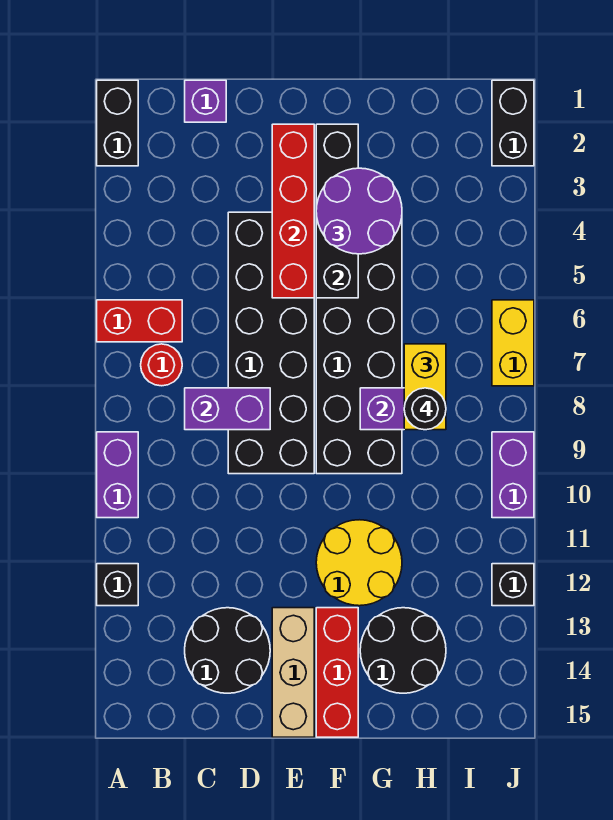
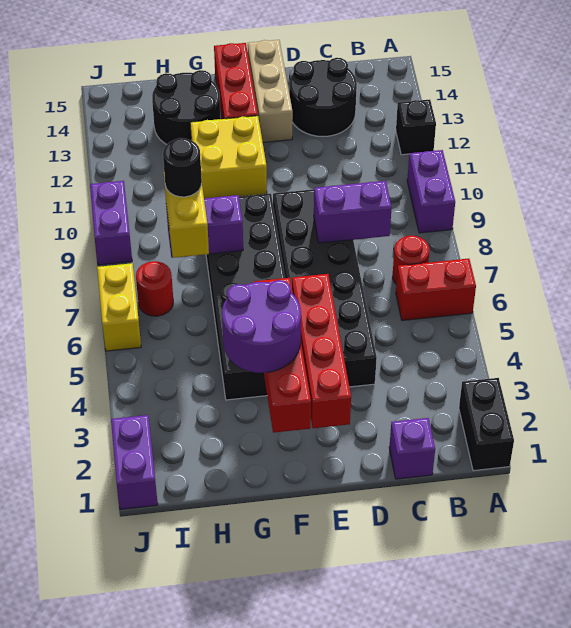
black 1x4 brick [316,124,358,298] -> red 1x4 brick [254,278,311,433]
yellow 2x2 round brick [316,520,402,606] -> yellow 2x2 brick [190,116,267,198]
none -> red 1x1 round brick [136,261,173,316]
black 1x2 brick [492,80,534,166] -> purple 1x2 brick [111,415,158,509]
black 1x1 brick [492,564,534,606] -> none

